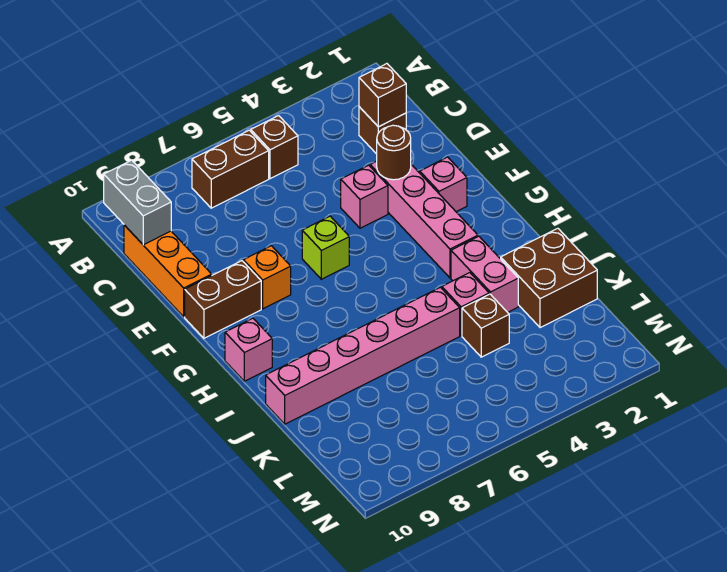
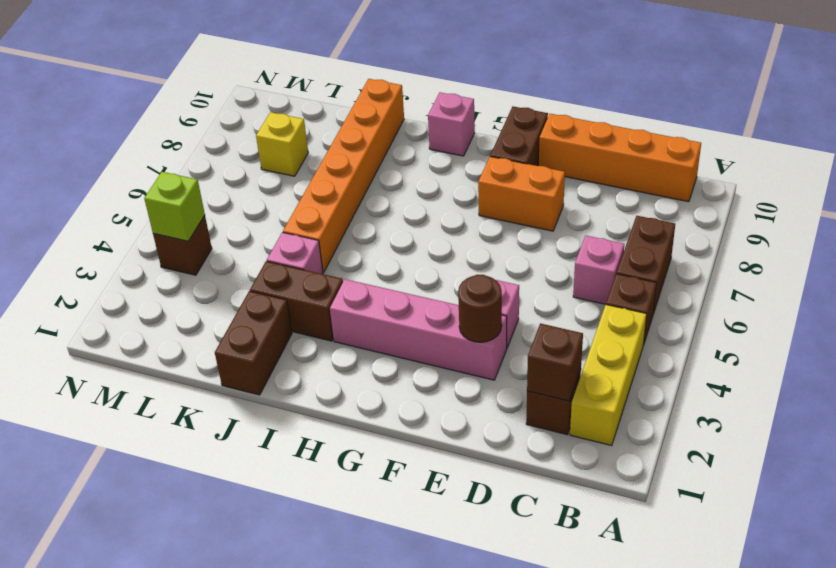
none -> yellow 1x3 brick [570,305,647,446]
grey 1x2 brick [104,160,171,245] -> none
orange 1x3 brick [124,225,212,317] -> orange 1x4 brick [539,114,701,202]
pink 1x1 brick [420,157,467,212] -> pink 1x1 brick moved to [573,236,624,304]
lime 1x1 brick [302,216,349,279] -> lime 1x1 brick moved to [144,172,205,241]
orange 1x1 brick [243,246,291,309] -> orange 1x2 brick [478,157,565,231]
pink 1x2 brick [451,236,518,312] -> brown 1x2 brick [250,261,343,341]
brown 2x2 brick [501,228,597,328] -> brown 1x2 brick [215,291,292,395]
pink 1x6 brick [266,287,460,424] -> orange 1x6 brick [283,79,404,273]
brown 1x1 brick [462,294,509,357] -> brown 1x1 brick moved to [153,216,212,275]
none -> yellow 1x1 brick [256,112,308,176]

